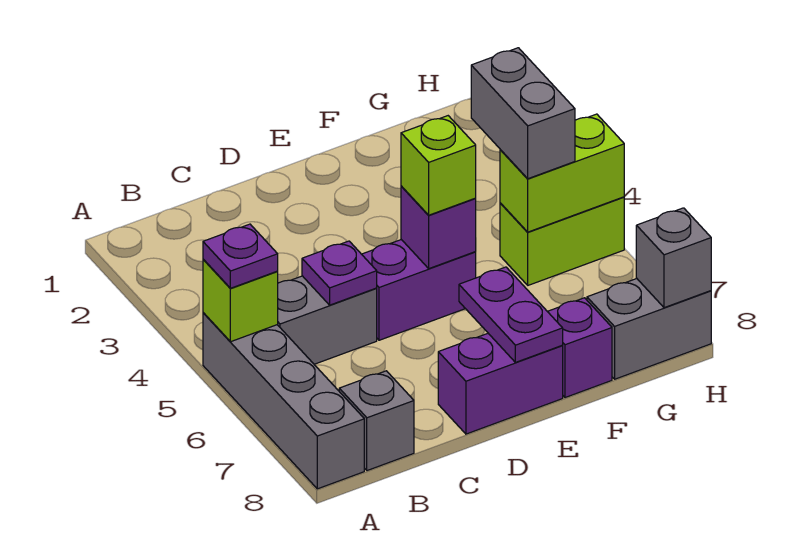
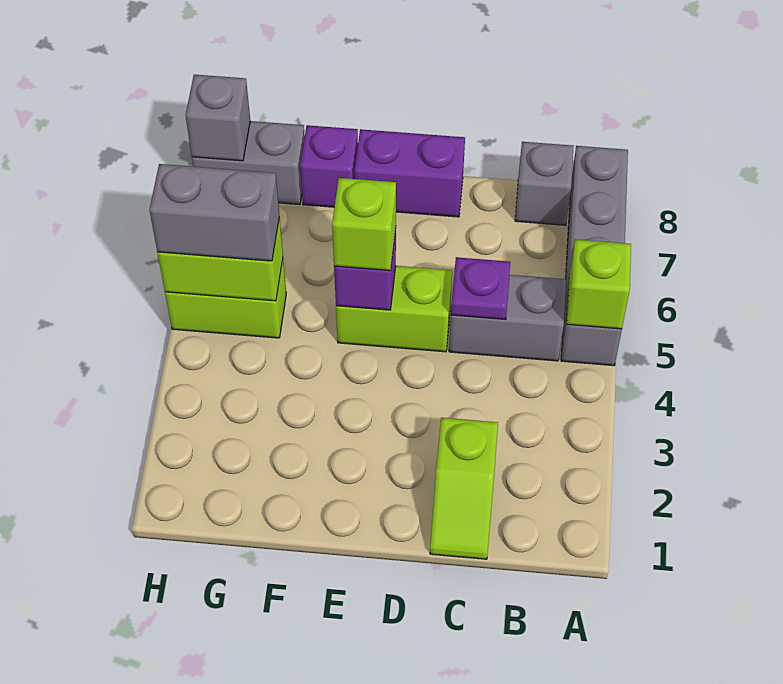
purple 1x1 plate [203,224,278,288] -> none
none -> lime 1x2 slope [430,418,498,559]
purple 1x2 brick [362,240,476,340] -> lime 1x2 brick [336,266,452,352]
purple 1x2 plate [459,267,563,362] -> none
grey 1x2 brick [471,48,575,179] -> grey 1x2 brick turned to [149,164,279,261]

